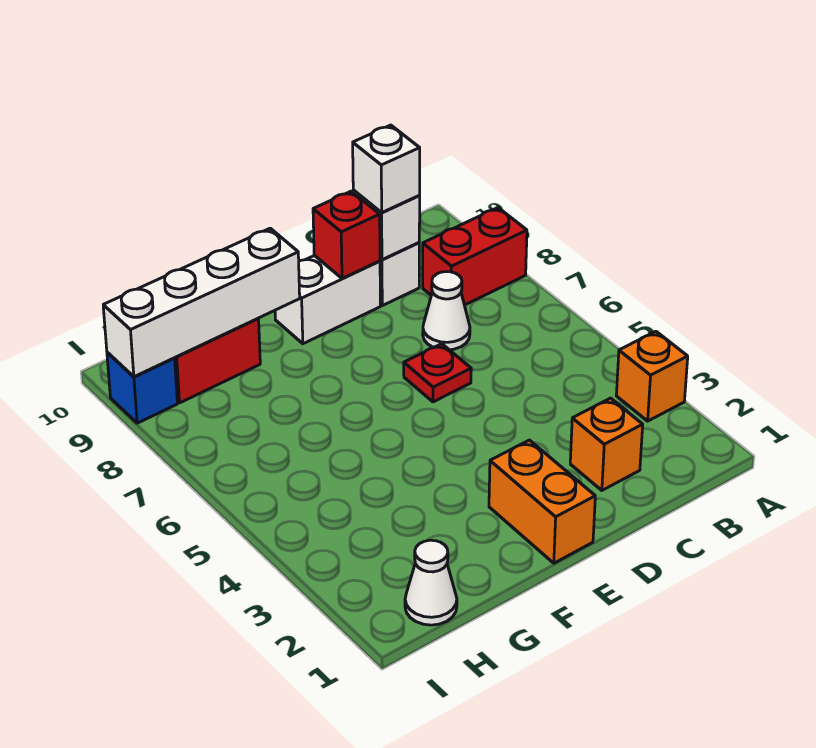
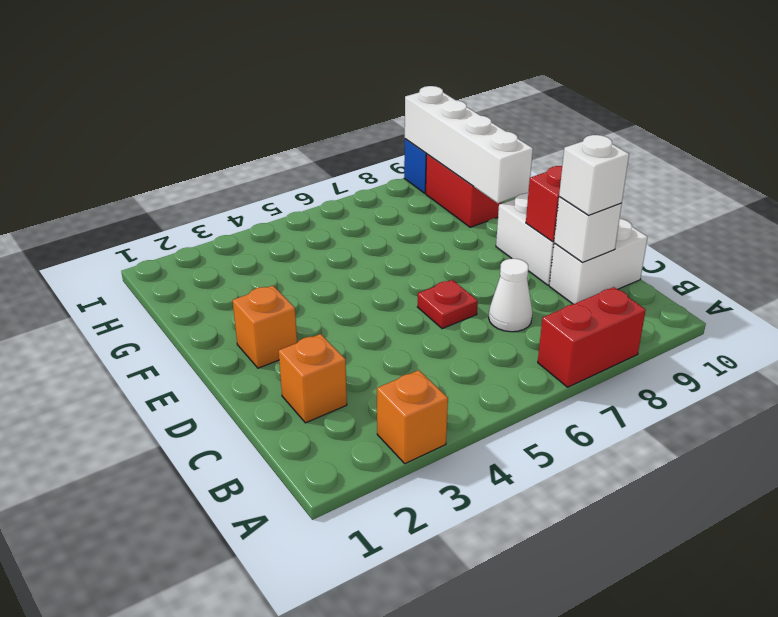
red 1x2 brick [423,208,527,305] -> red 1x2 brick turned to [538,287,646,387]
orange 1x2 brick [489,440,595,563] -> orange 1x1 brick [233,286,297,368]
white 1x1 cone [405,540,457,625] -> none

